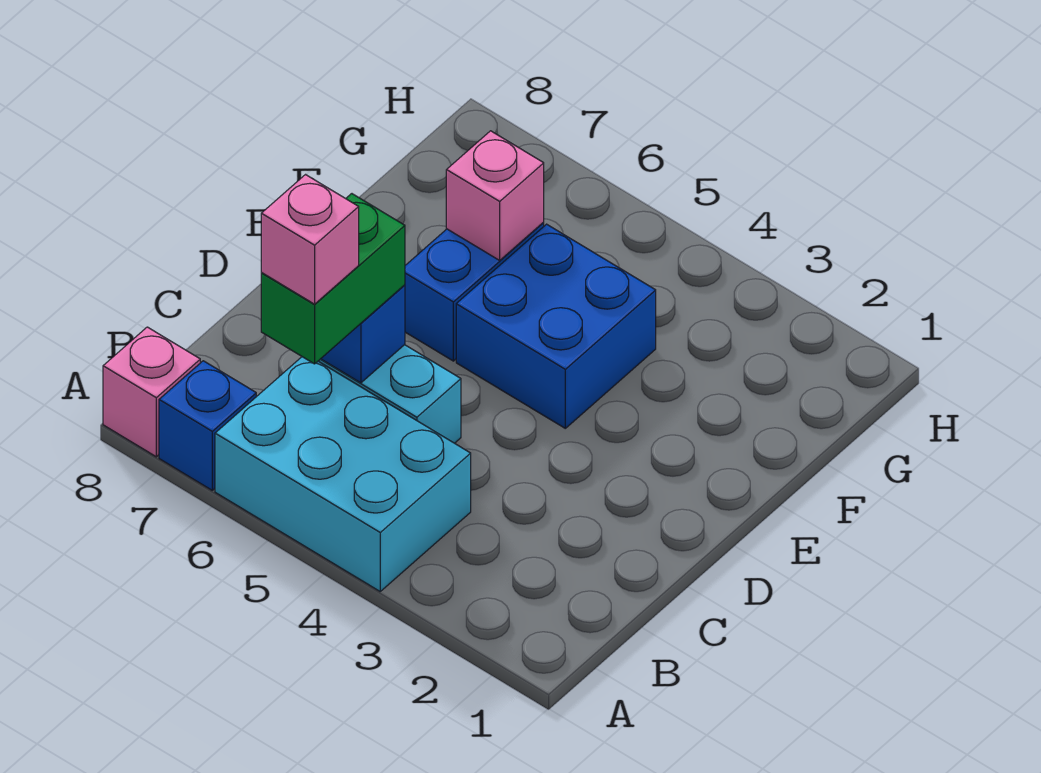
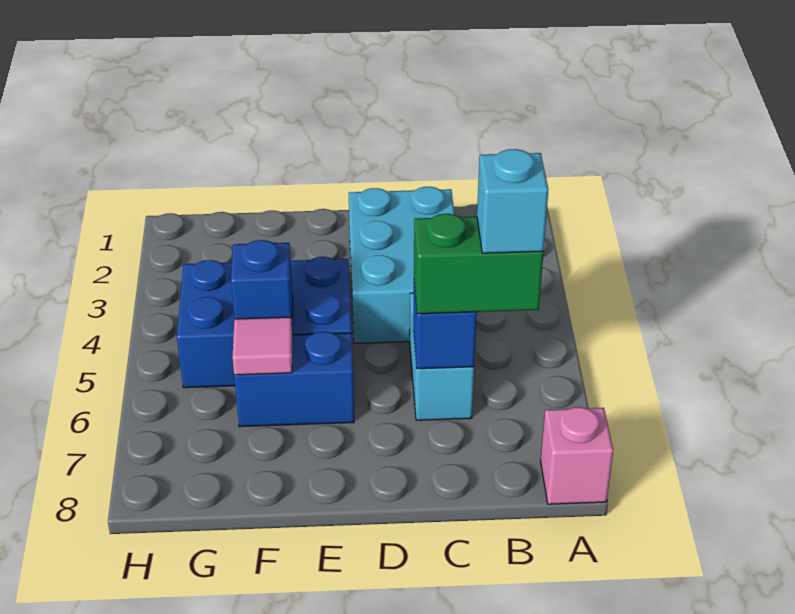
cyan 2x3 brick [215,357,471,591] -> cyan 2x3 brick moved to [349,187,455,343]
blue 1x1 brick [159,361,256,490] -> blue 1x1 brick moved to [231,240,293,319]
pink 1x1 brick [261,175,359,304] -> cyan 1x1 brick [477,149,548,253]
blue 2x2 brick [456,224,656,428] -> blue 2x3 brick [177,257,352,388]
pink 1x1 brick [446,131,544,260] -> pink 1x1 tile [233,317,292,375]

